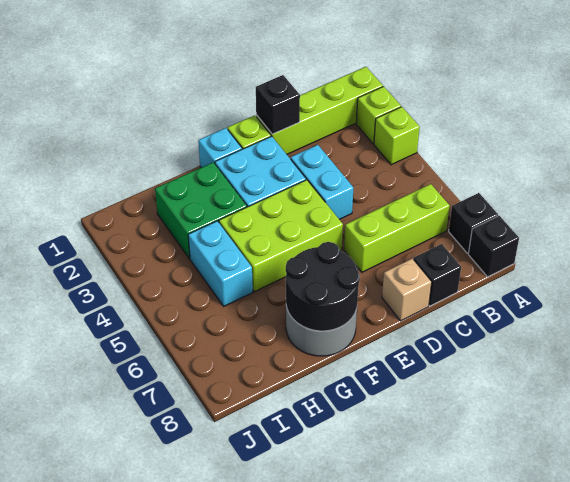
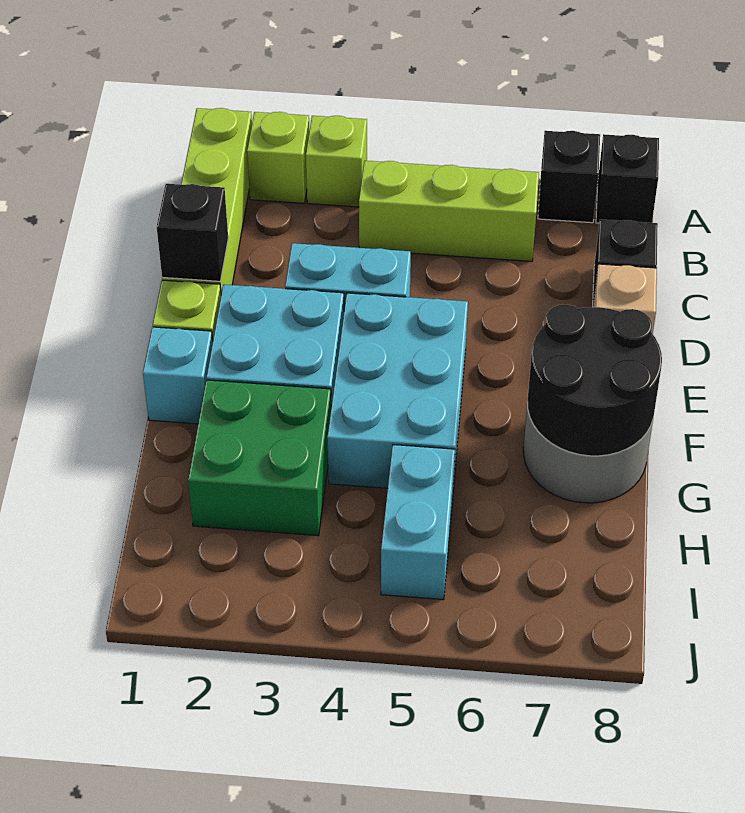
lime 1x3 brick [344,184,450,272] -> lime 1x3 brick turned to [359,161,539,261]
lime 2x3 brick [219,180,343,292] -> cyan 2x3 brick [327,293,468,488]
cyan 1x2 brick [188,221,253,306] -> cyan 1x2 brick turned to [381,445,455,600]

